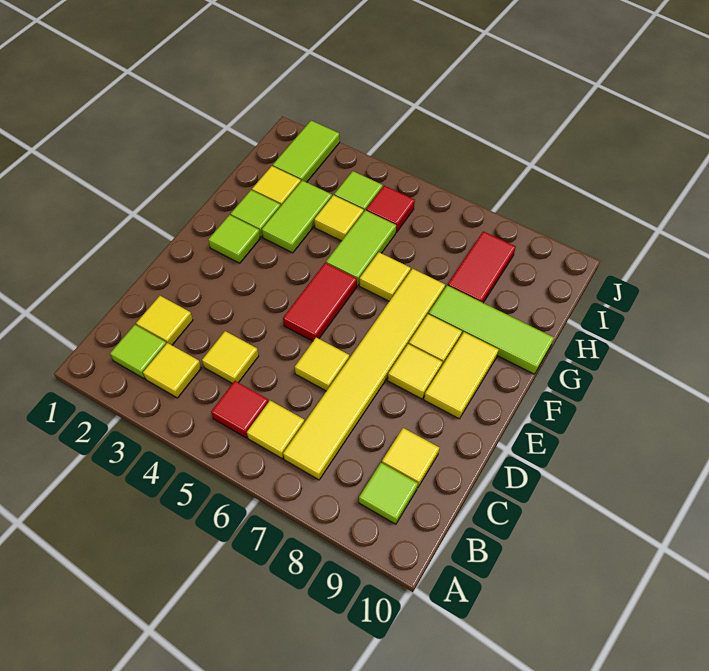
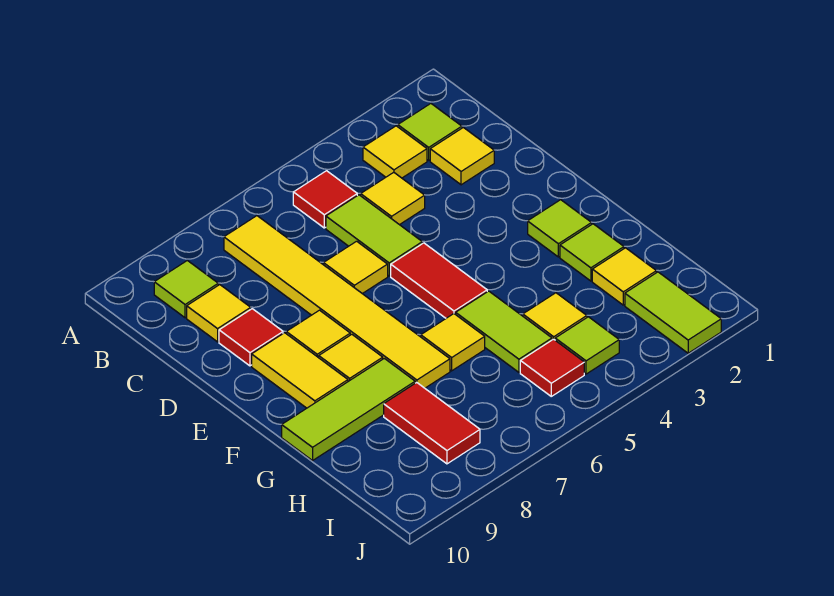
yellow 1x1 tile [247,401,304,459] -> none
none -> red 1x1 tile [219,309,283,366]
lime 1x2 tile [262,180,332,253] -> lime 1x2 tile moved to [326,195,422,276]

